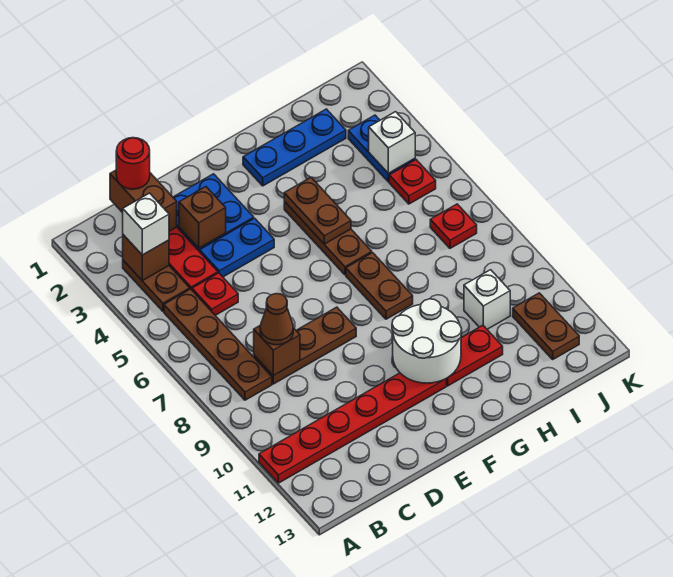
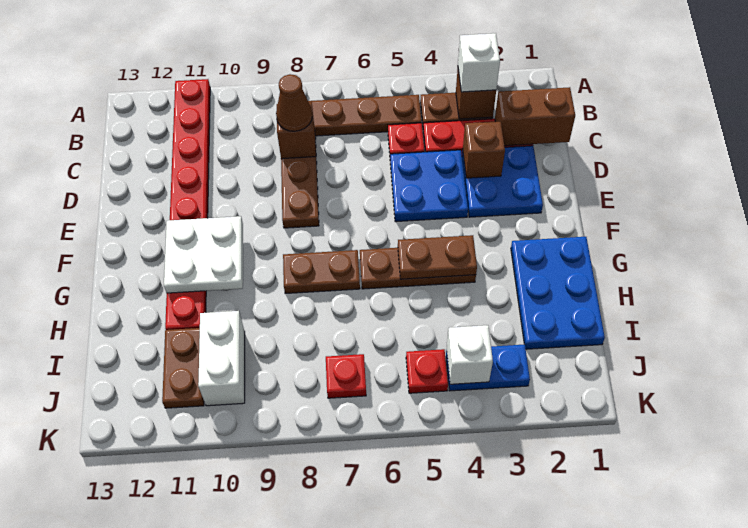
red 1x1 round brick [116,138,150,189] -> none
blue 1x2 plate [200,218,274,277] -> blue 2x2 plate [390,150,468,222]
white 2x2 round brick [392,299,462,383] -> white 2x2 plate [164,216,243,293]
blue 1x3 plate [243,109,346,186] -> blue 2x3 plate [511,237,605,349]
white 1x1 brick [464,270,510,329] -> white 1x2 brick [198,311,245,406]
brown 1x2 plate [513,293,579,359] -> brown 1x2 plate turned to [162,328,204,408]

